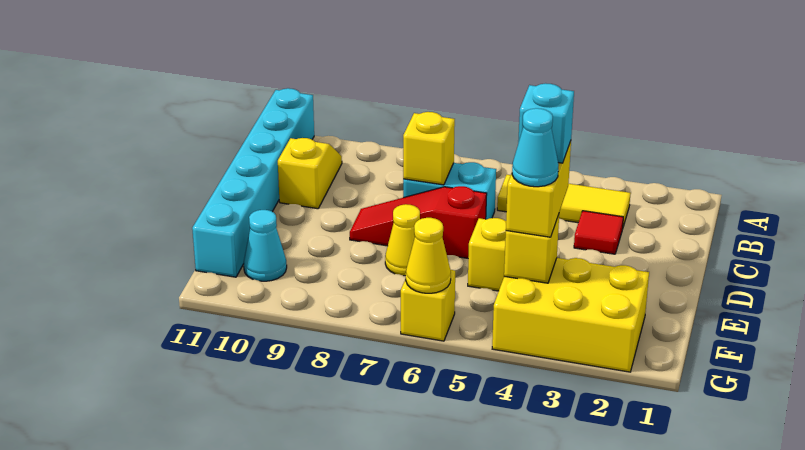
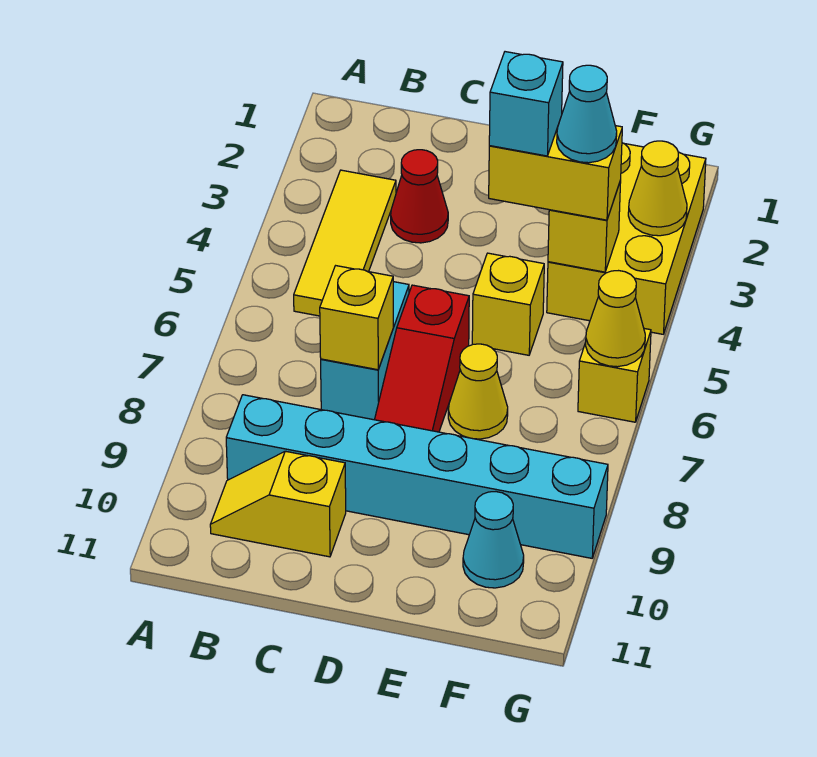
cyan 1x6 brick [192,88,314,277] -> cyan 1x6 brick moved to [226,395,608,558]
red 1x1 tile [574,211,623,254] -> red 1x1 cone [391,150,448,243]
none -> yellow 1x1 cone [628,141,687,236]

